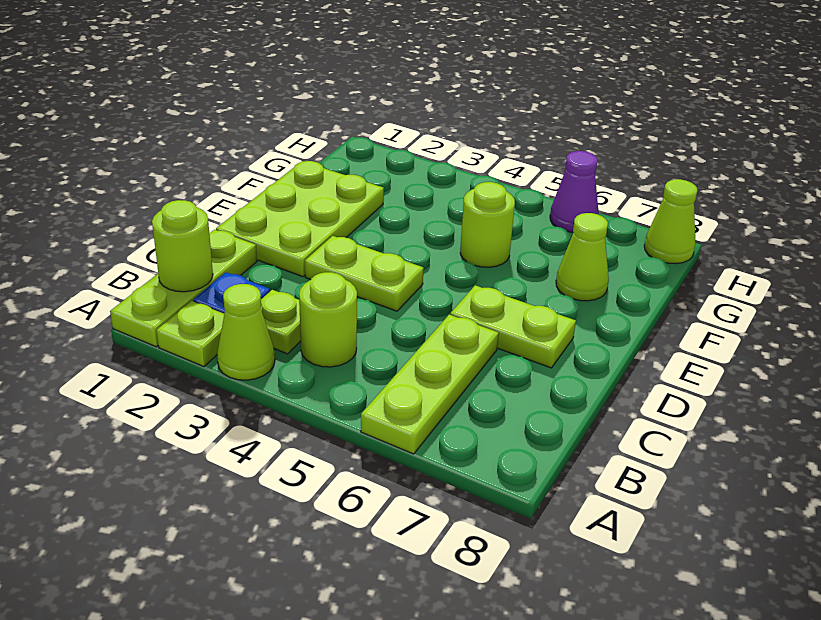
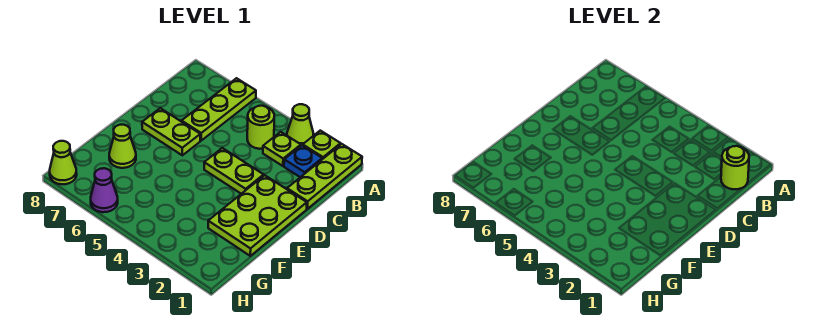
lime 1x1 round brick [460,182,515,267] -> none

